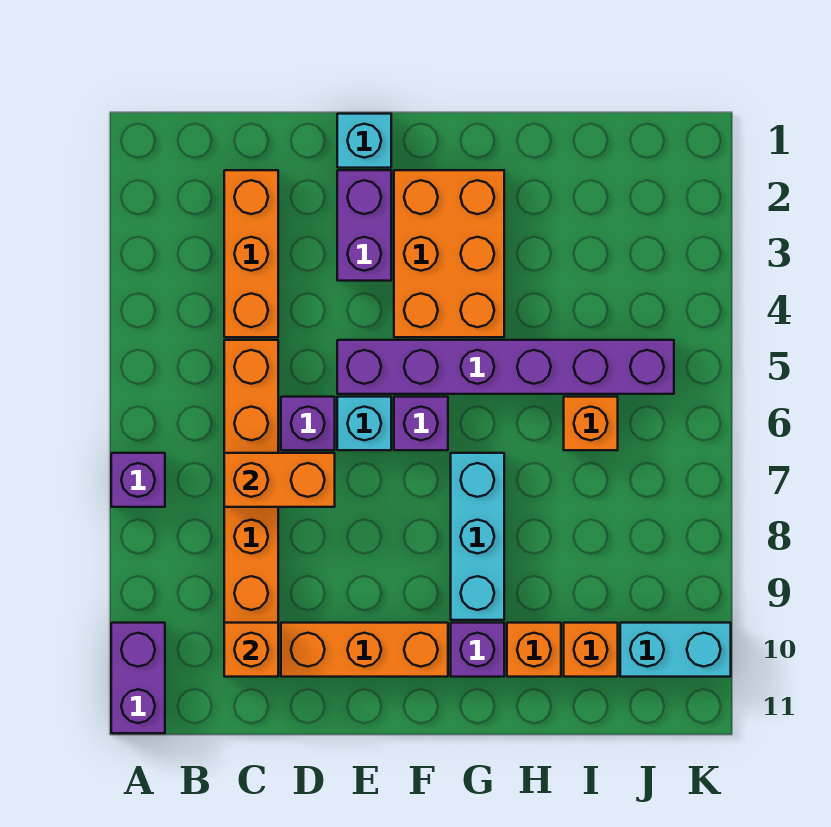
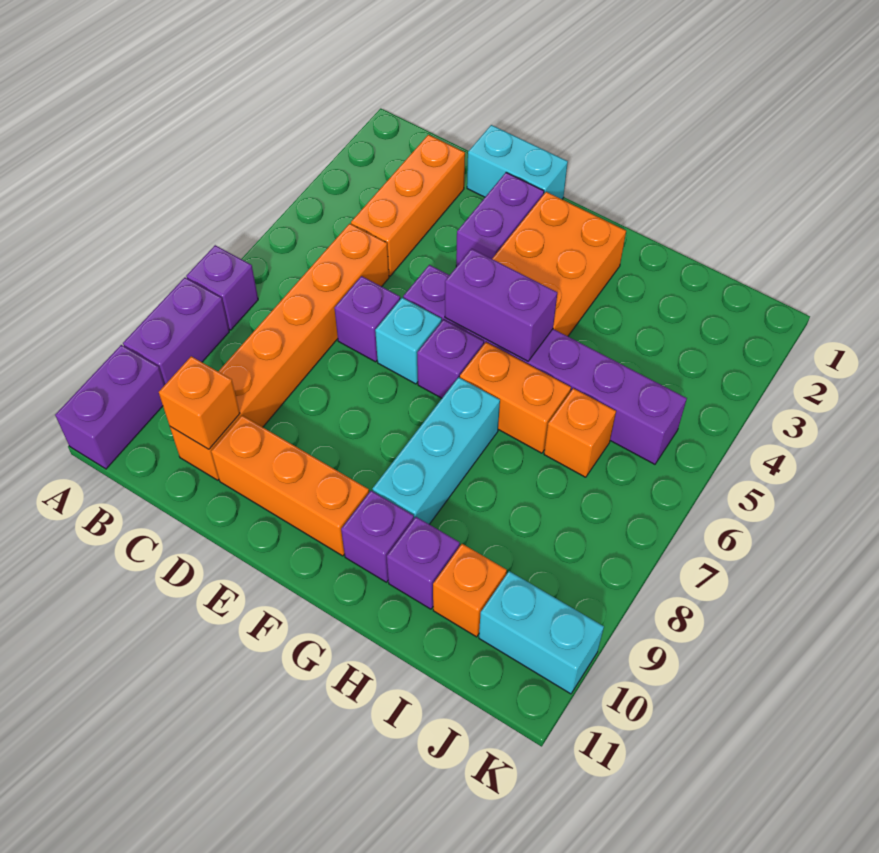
none -> purple 1x2 brick [123,278,229,385]
orange 1x2 brick [224,453,335,507] -> orange 1x2 brick moved to [460,342,571,453]
cyan 1x1 brick [337,114,391,168] -> cyan 1x2 brick [467,125,568,199]
none -> purple 1x2 brick [445,249,557,361]
orange 1x1 brick [507,623,561,677] -> purple 1x1 brick [387,517,460,609]

